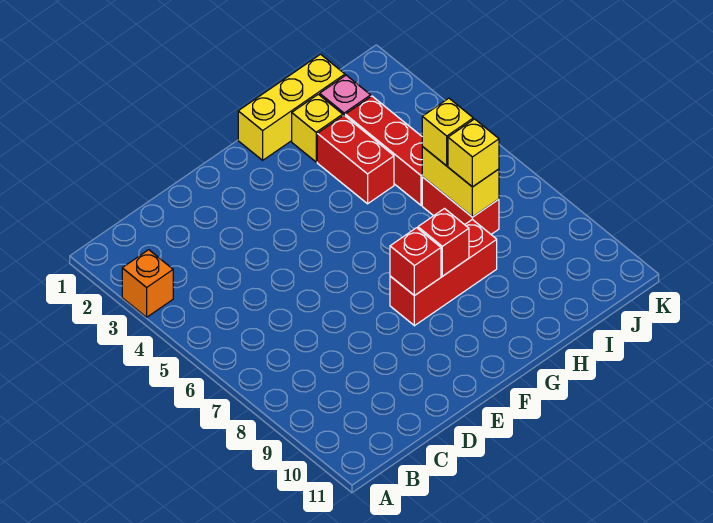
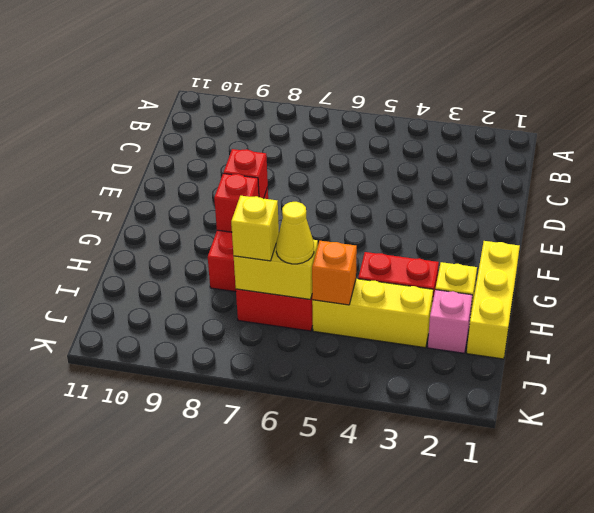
orange 1x1 brick [122,250,173,317] -> orange 1x1 brick moved to [312,241,357,305]
red 1x3 brick [345,96,422,205] -> yellow 1x3 brick [312,279,433,348]
yellow 1x1 brick [422,98,473,166] -> yellow 1x1 cone [276,202,314,264]

